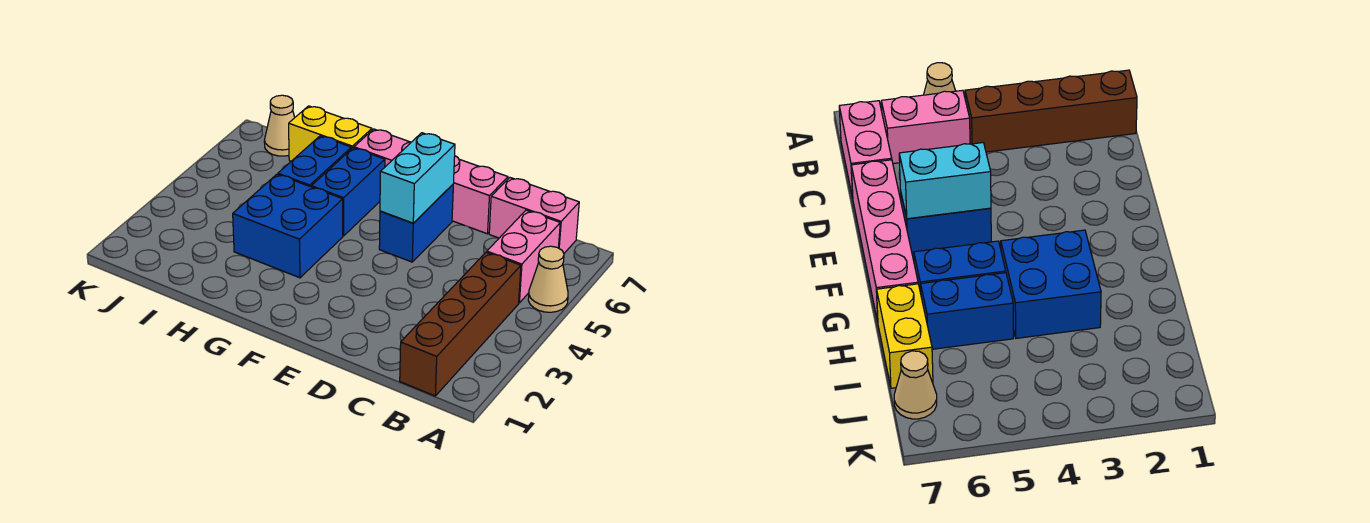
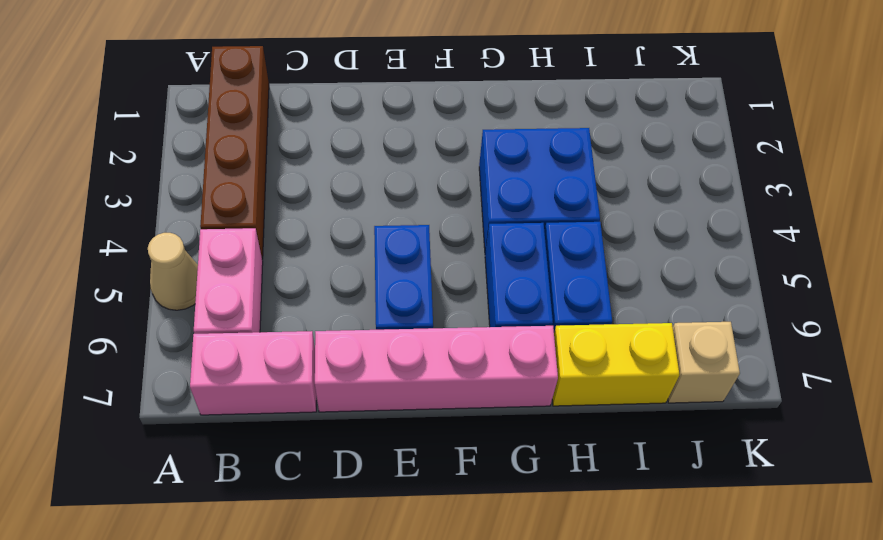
cyan 1x2 brick [380,133,455,223] -> none
tan 1x1 cone [264,95,295,156] -> tan 1x1 brick [668,322,740,403]

